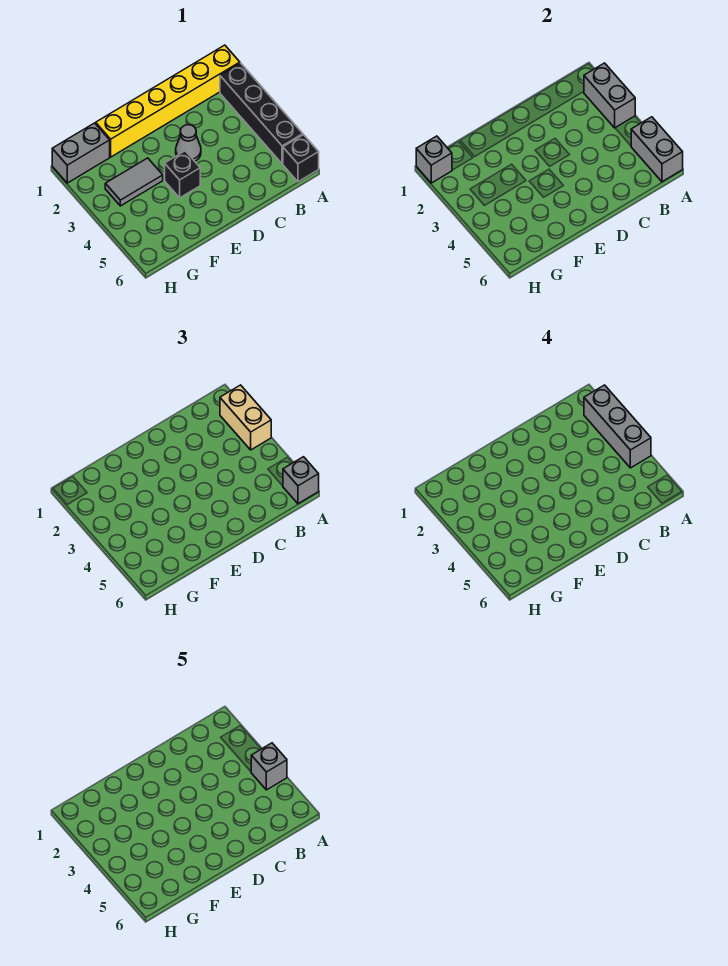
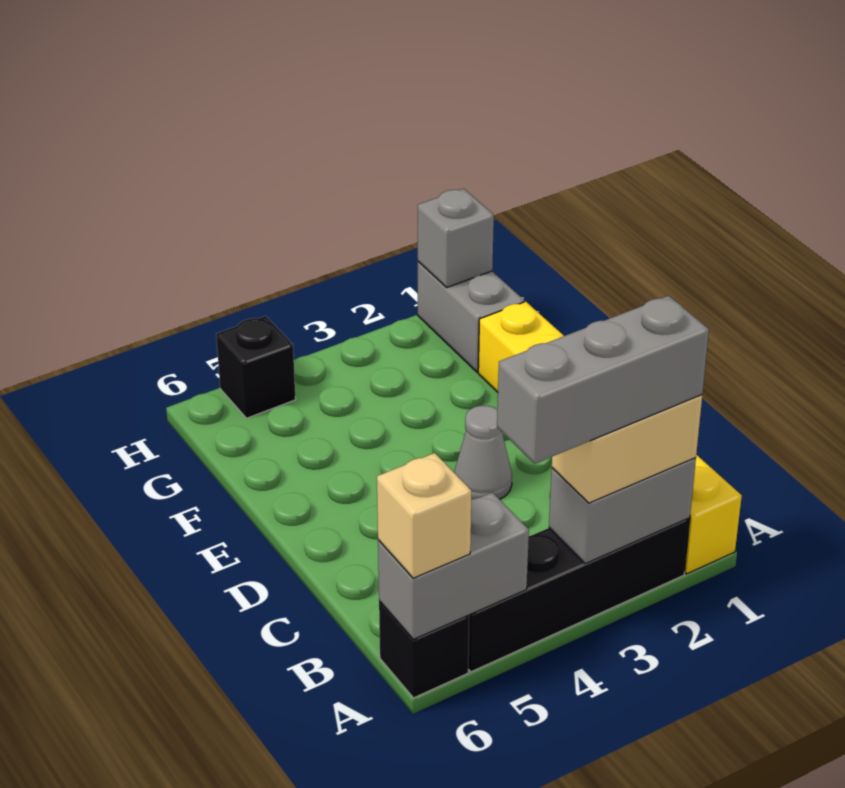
grey 1x1 brick [251,743,287,790] -> none
grey 1x1 brick [283,457,319,504] -> tan 1x1 brick [377,453,471,578]
black 1x1 brick [165,151,200,198] -> black 1x1 brick moved to [216,316,296,418]
grey 1x2 tile [105,158,163,206] -> none

